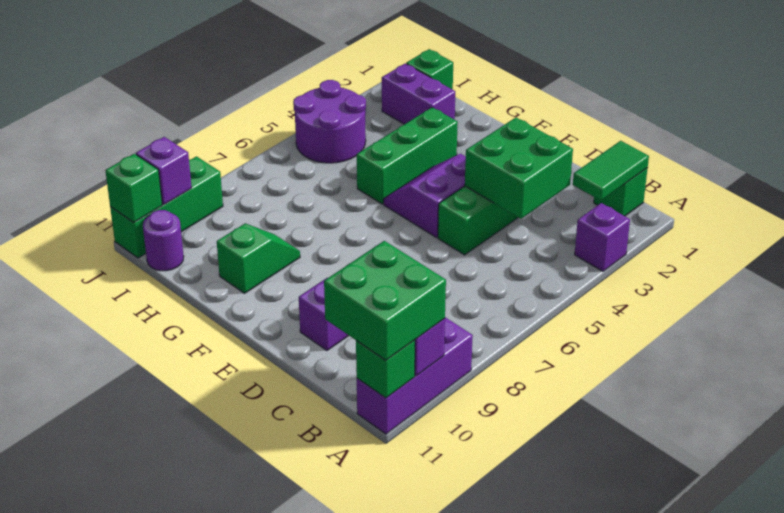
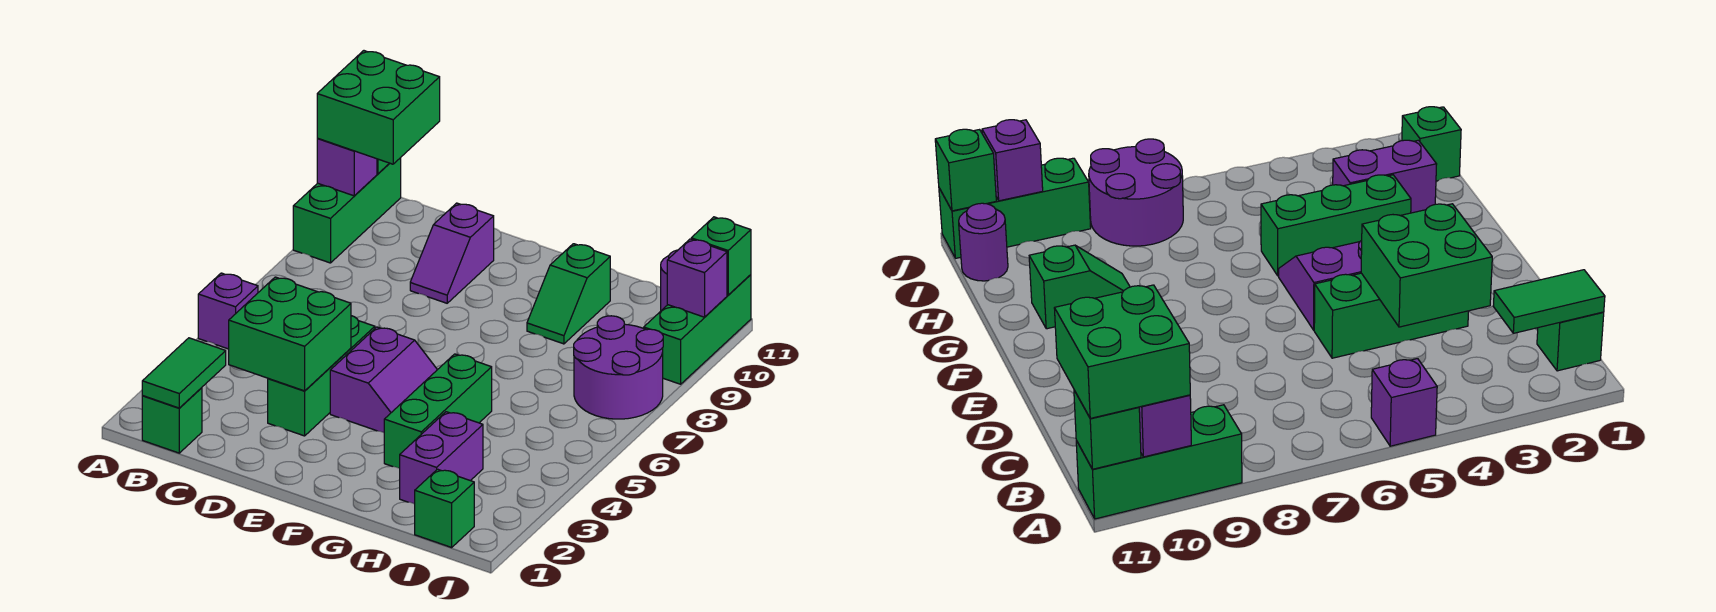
purple 1x1 brick [575,203,630,271] -> purple 1x1 brick moved to [198,273,258,349]
purple 1x3 brick [357,317,473,434] -> green 1x3 brick [293,158,401,263]
purple 1x2 brick [382,64,455,124] -> purple 1x2 brick turned to [400,412,483,504]
purple 2x2 round brick [293,80,366,163] -> purple 2x2 round brick moved to [574,316,663,419]

